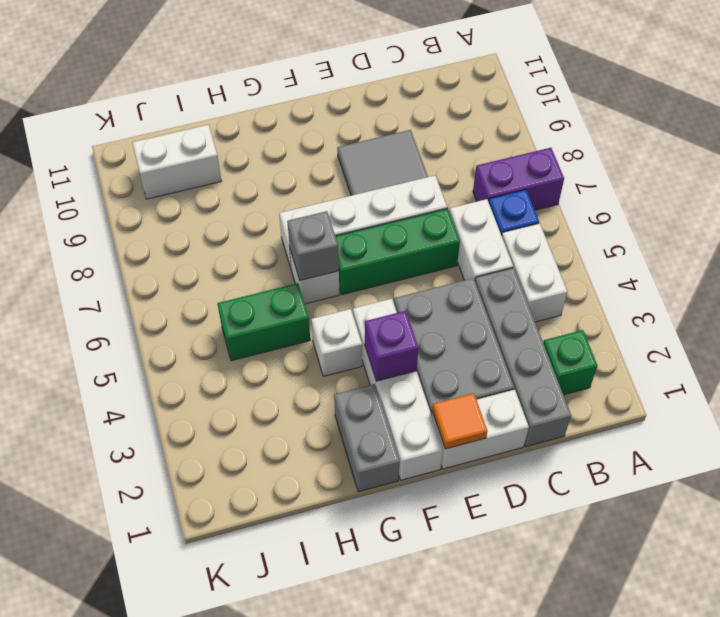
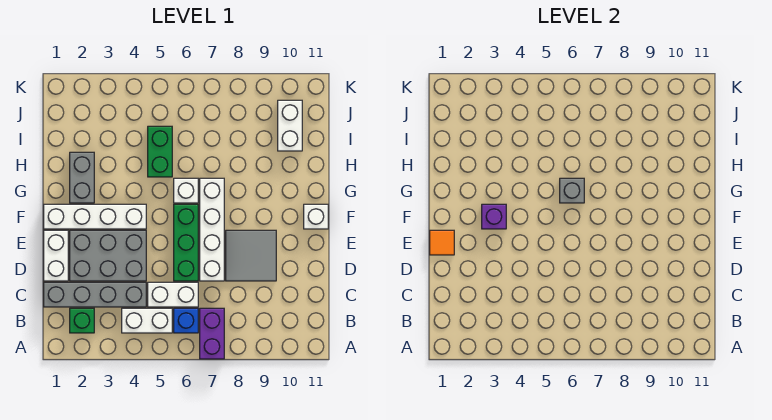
grey 1x2 brick [334,384,400,492] -> grey 1x2 brick turned to [70,152,94,203]
white 1x1 brick [311,309,362,376] -> white 1x1 brick moved to [304,204,328,229]

